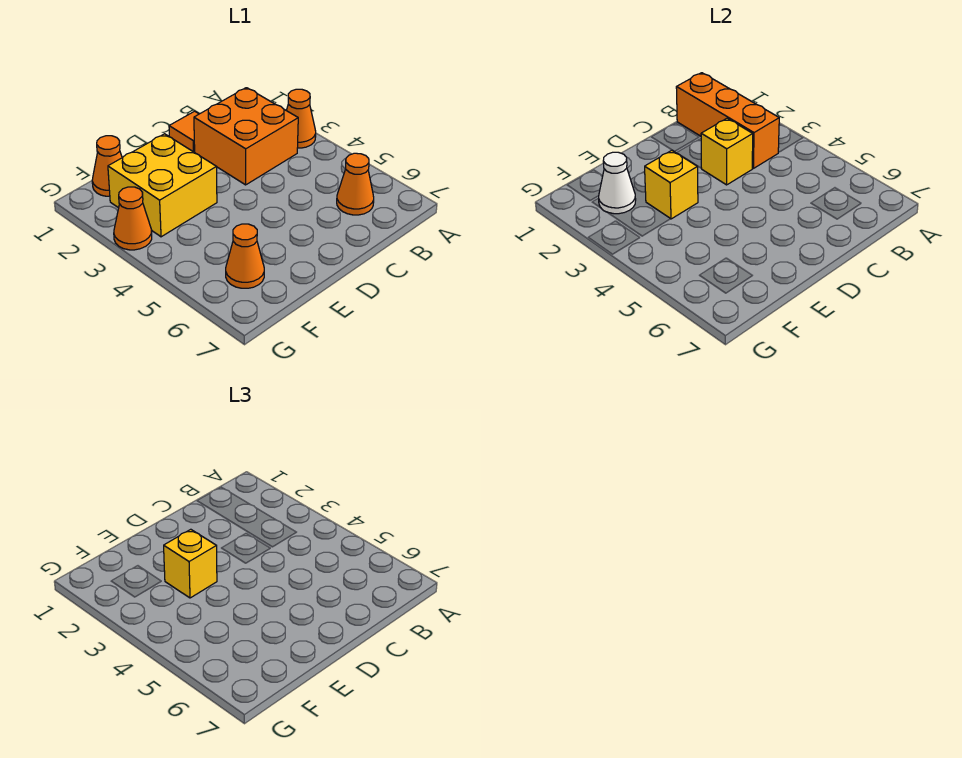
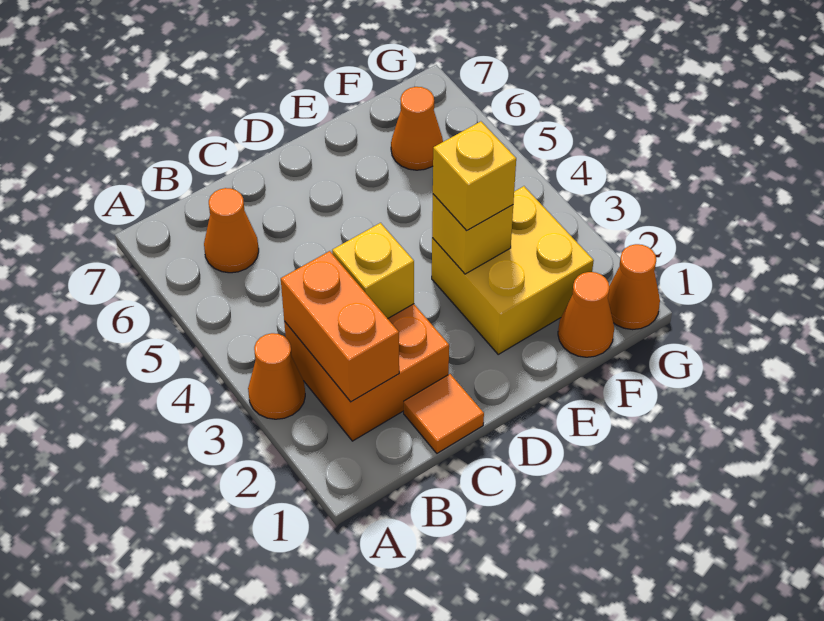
orange 1x3 brick [676,73,779,168] -> orange 1x2 brick [281,251,399,402]
white 1x1 cone [599,152,636,214] -> none
orange 1x1 cone [114,187,152,250] -> orange 1x1 cone moved to [608,244,660,330]

